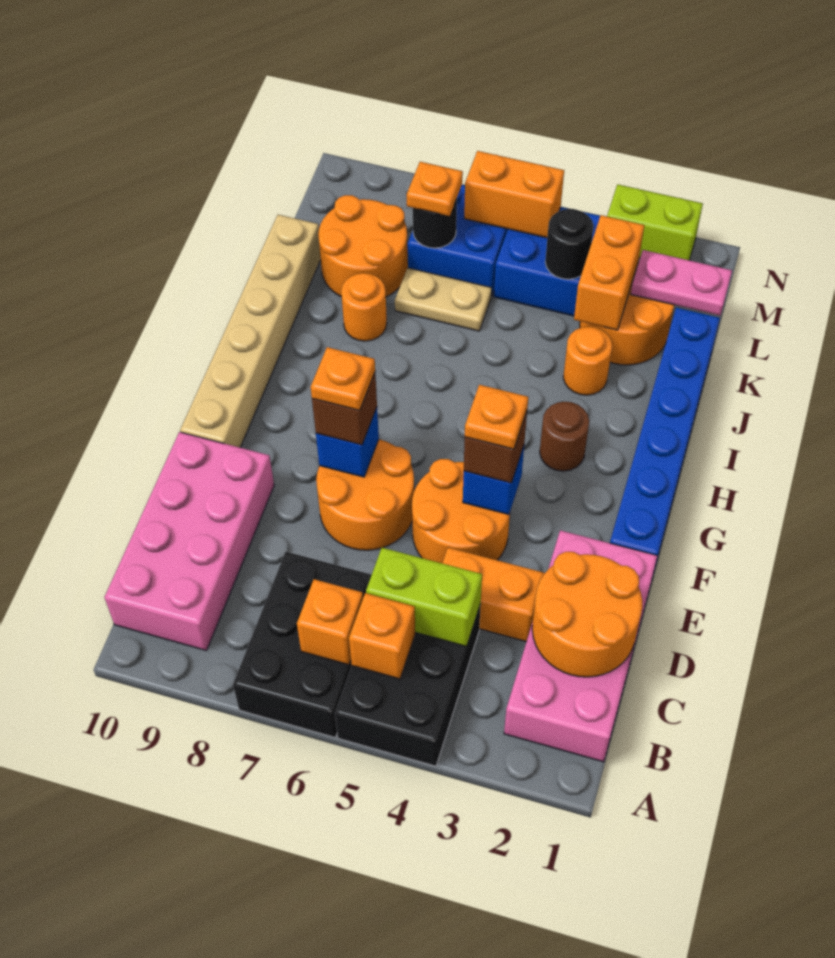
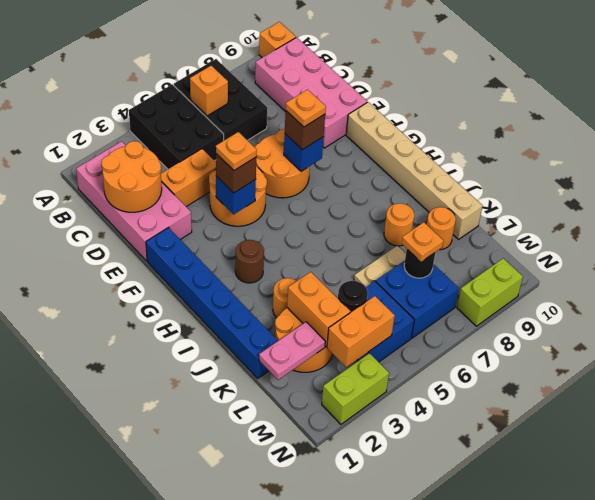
orange 1x1 brick [349,593,415,679] -> orange 1x1 brick moved to [259,22,296,58]
lime 1x2 brick [366,548,482,646] -> lime 1x2 brick moved to [457,258,523,326]
orange 2x2 round brick [318,195,408,297] -> orange 1x1 round brick [427,207,456,250]
orange 1x2 brick [464,151,564,238] -> orange 1x2 brick moved to [327,296,395,367]

